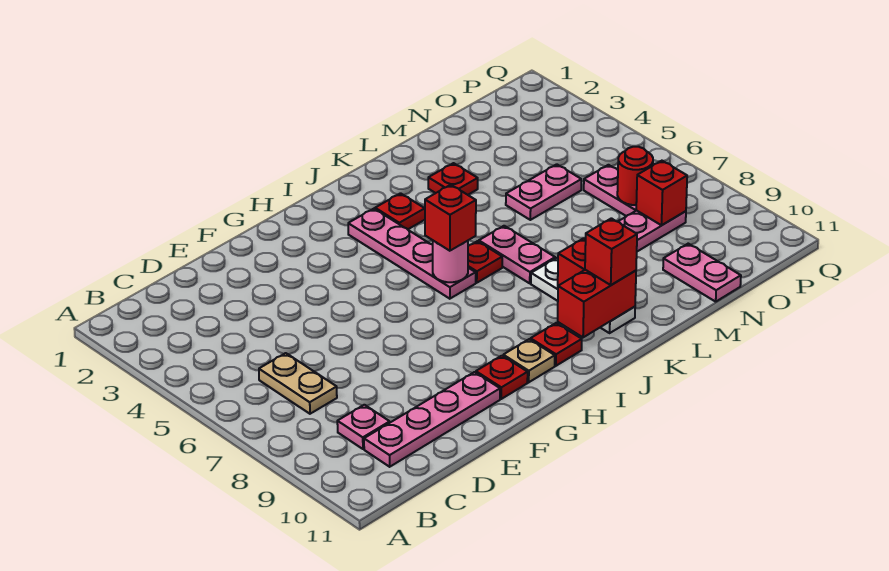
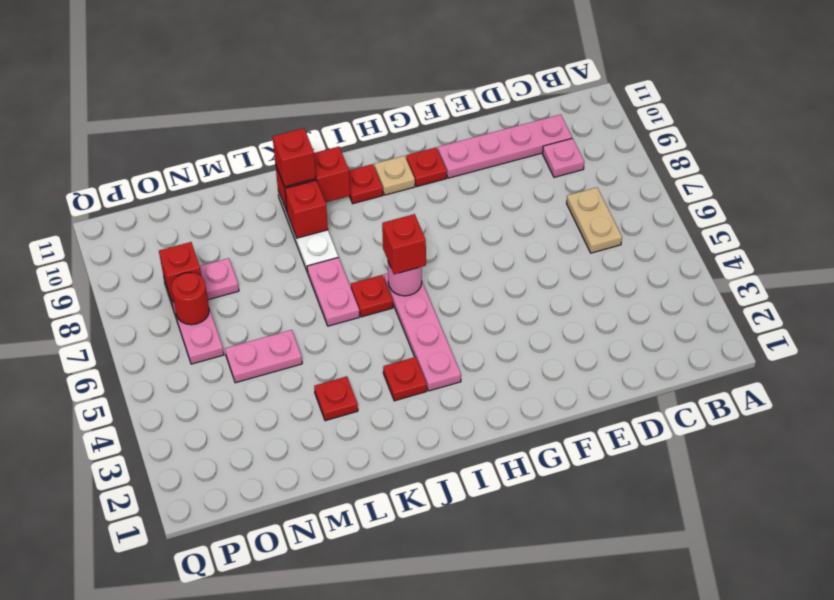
pink 1x2 plate [663,244,741,302] -> none

